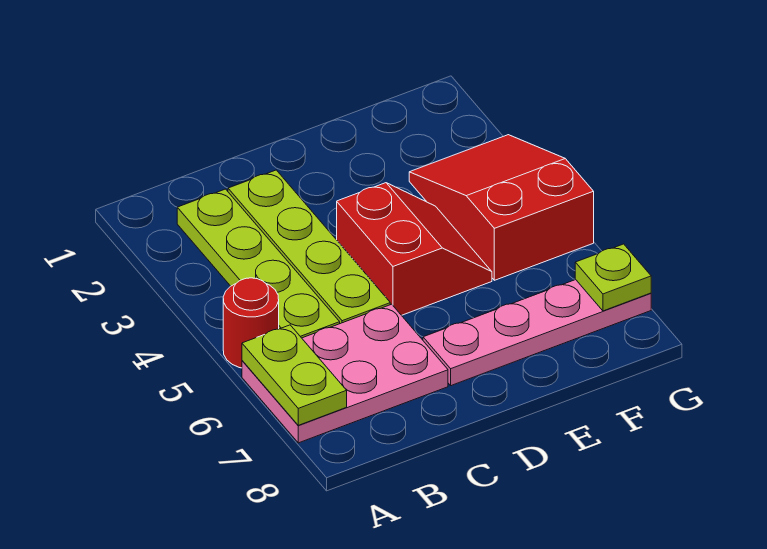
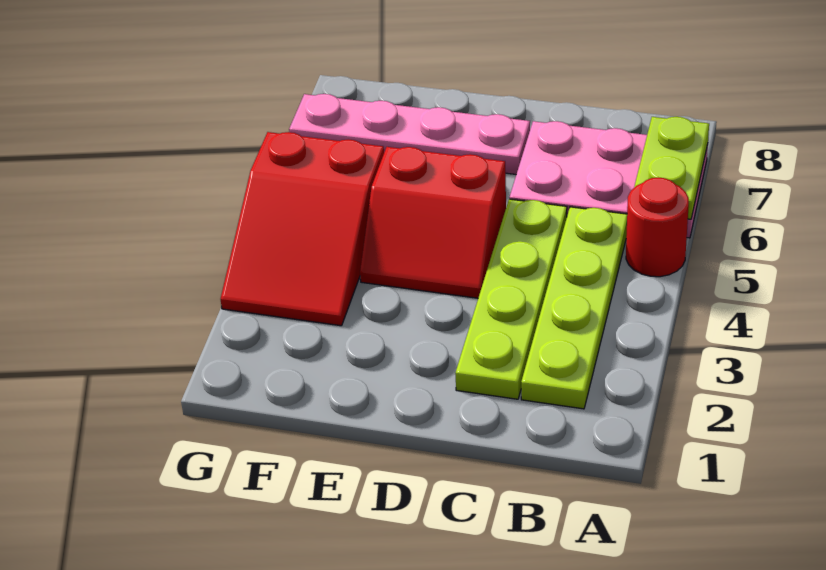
red 2x2 slope [337,183,492,315] -> red 2x2 slope turned to [360,147,506,298]
lime 1x1 plate [575,244,651,311] -> none

